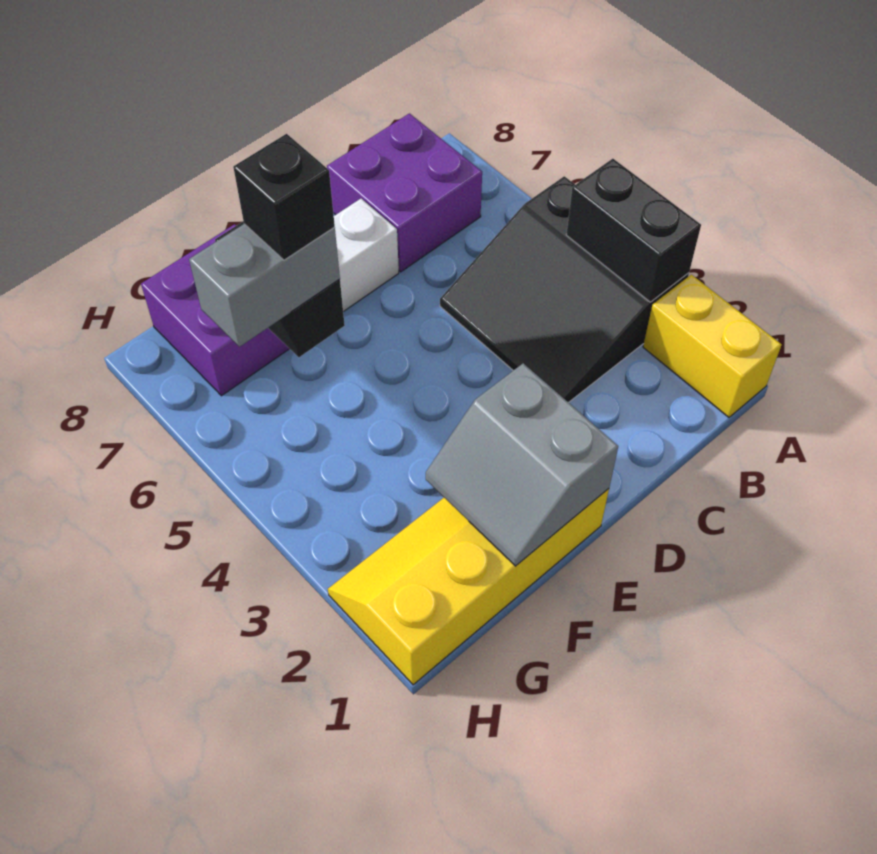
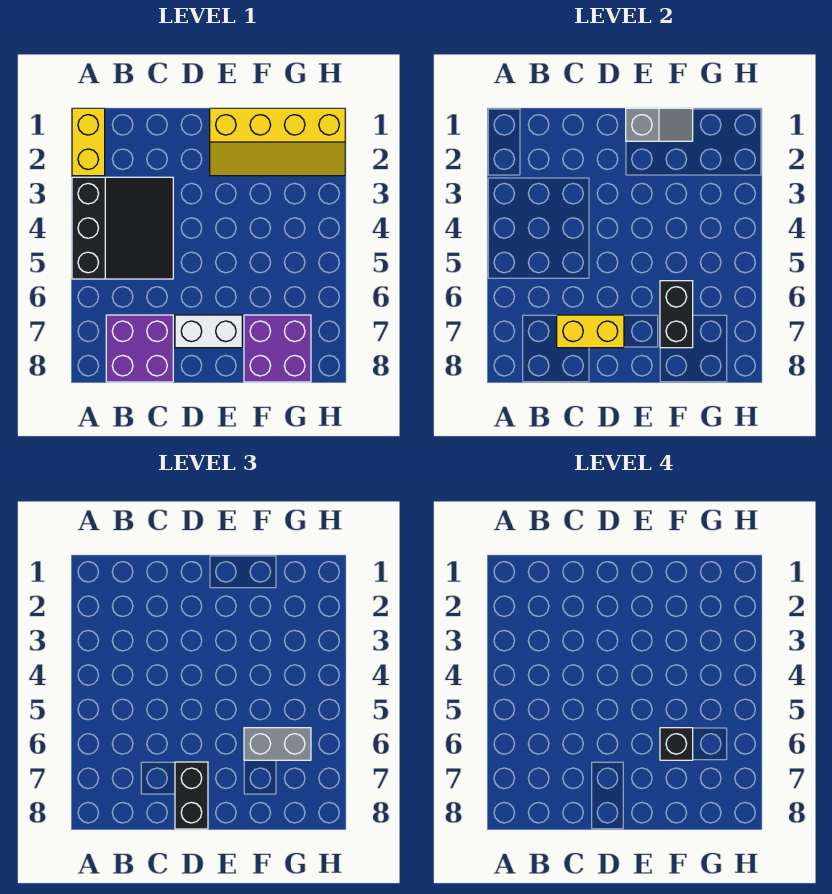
black 1x2 brick [566,159,701,302] -> black 1x2 brick moved to [175,762,208,829]
none -> yellow 1x2 brick [557,315,624,348]
grey 2x2 slope [426,363,618,566] -> grey 1x2 slope [626,108,693,141]

